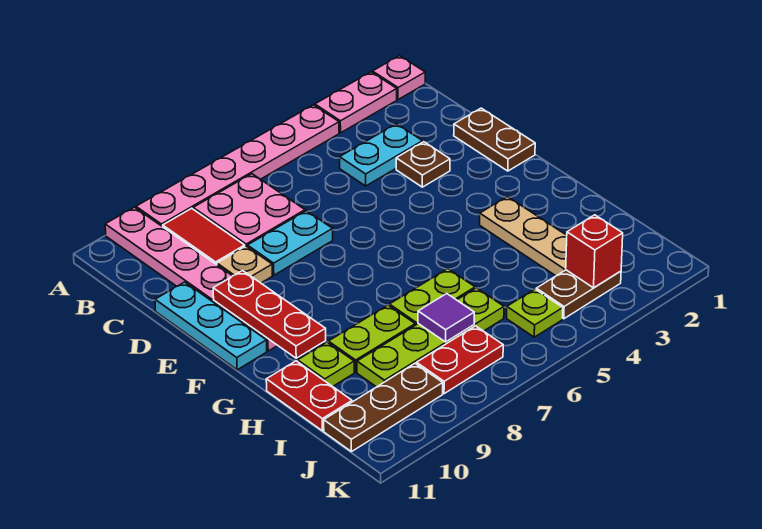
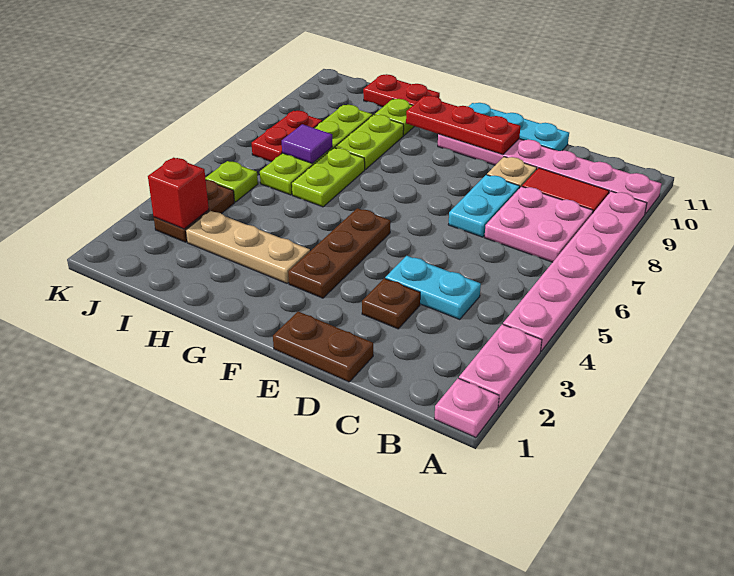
cyan 1x2 plate [340,124,423,186] -> cyan 1x2 plate turned to [385,256,481,320]
brown 1x3 plate [324,364,443,452] -> brown 1x3 plate moved to [288,208,390,298]

